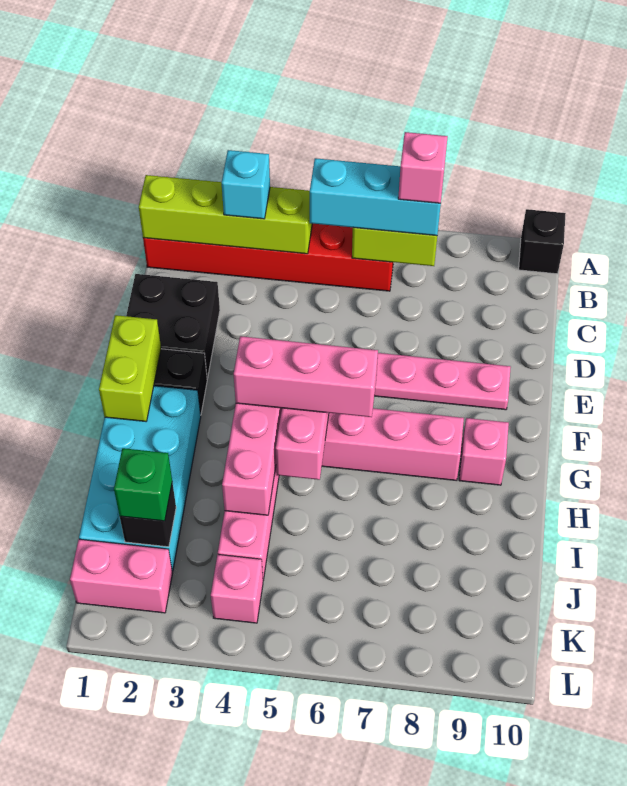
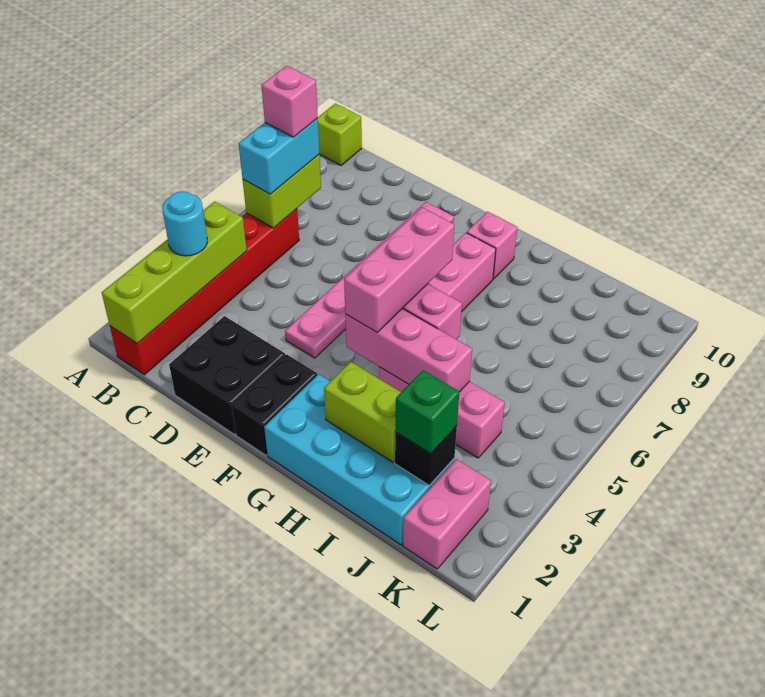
black 1x1 brick [519,209,566,274] -> lime 1x1 brick [317,103,362,165]
cyan 1x1 brick [222,150,270,219] -> cyan 1x1 round brick [162,192,207,256]
cyan 1x3 brick [310,158,441,236] -> cyan 1x2 brick [239,119,319,194]
lime 1x2 brick [99,315,161,421] -> lime 1x2 brick moved to [324,362,401,462]
pink 1x1 brick [211,555,263,623] -> none

